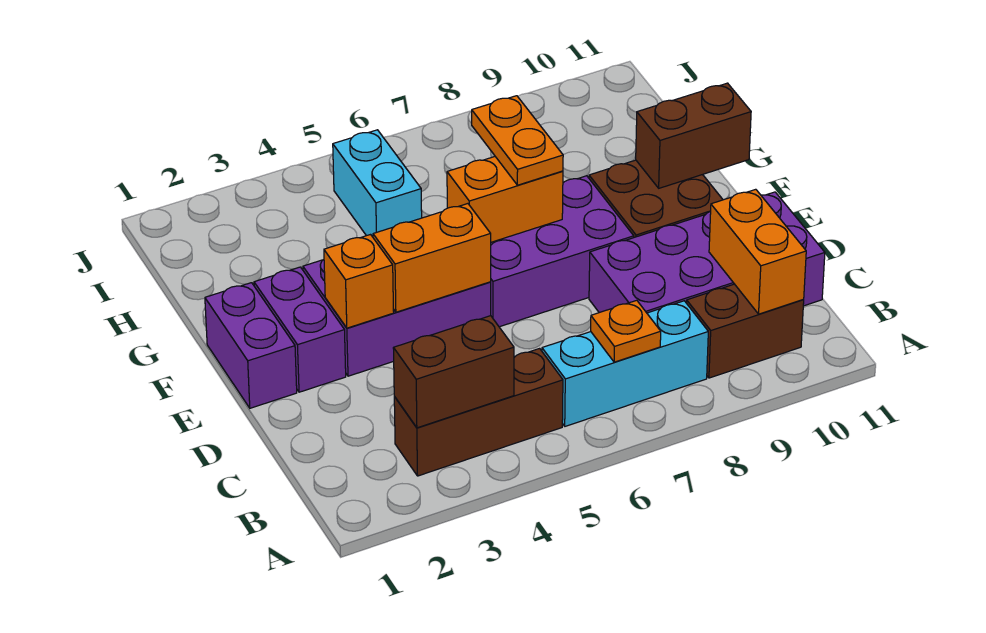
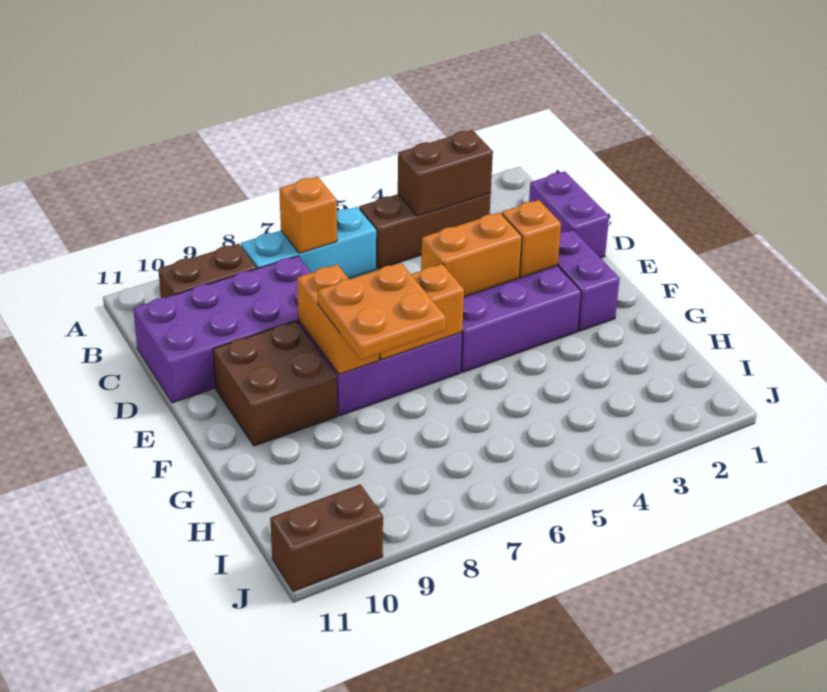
orange 1x1 plate [591,300,661,362] -> orange 1x1 brick [279,177,337,253]
orange 1x2 brick [709,189,806,314] -> orange 1x2 brick moved to [297,265,379,374]
purple 1x2 brick [205,283,297,408] -> purple 1x2 brick moved to [529,171,609,258]
orange 1x2 plate [472,96,563,185] -> orange 2x2 plate [318,263,446,360]
brown 1x2 brick [636,83,751,188] -> brown 1x2 brick moved to [270,484,383,592]
cyan 1x2 brick [333,130,422,237] -> none

